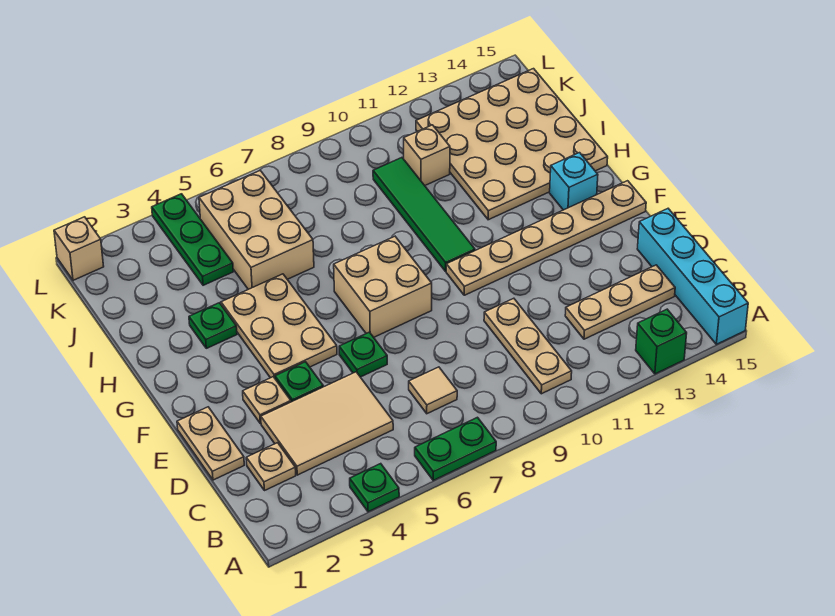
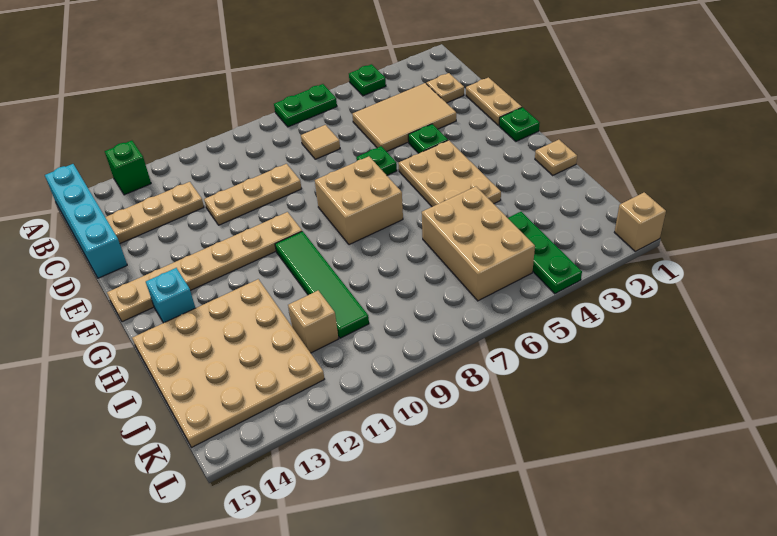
tan 1x3 plate [484,298,572,394] -> tan 1x3 plate turned to [204,164,302,225]
tan 1x1 plate [243,377,291,424] -> tan 1x1 plate moved to [535,140,577,175]
green 1x1 plate [189,303,237,348] -> green 1x1 plate moved to [499,107,540,141]

